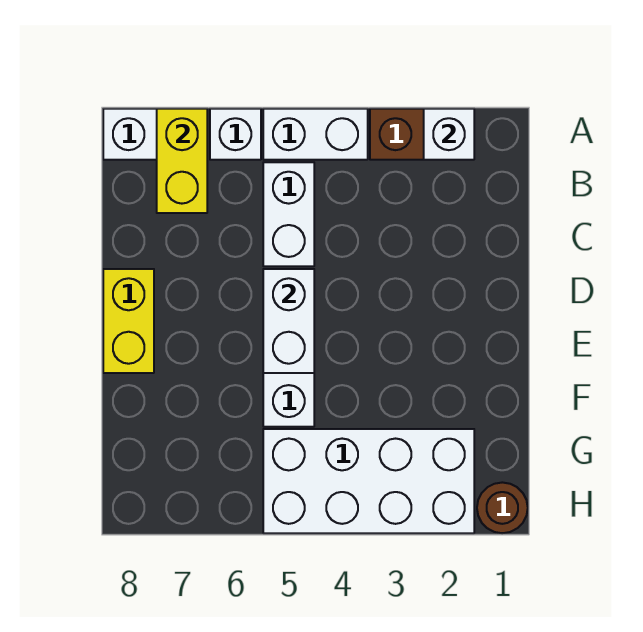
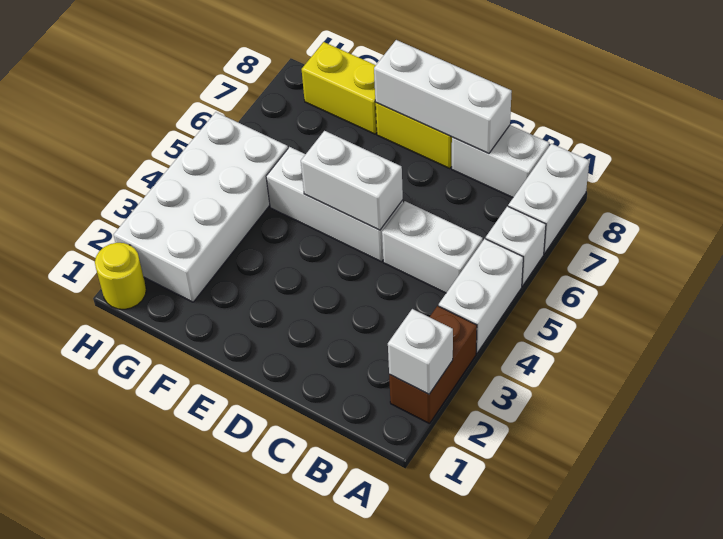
yellow 1x2 brick [157,109,207,213] -> yellow 1x2 brick moved to [302,42,377,134]
none -> white 1x2 brick [452,125,549,198]
none -> white 1x3 brick [374,40,512,154]
brown 1x1 round brick [477,482,528,533] -> yellow 1x1 round brick [95,243,146,309]

